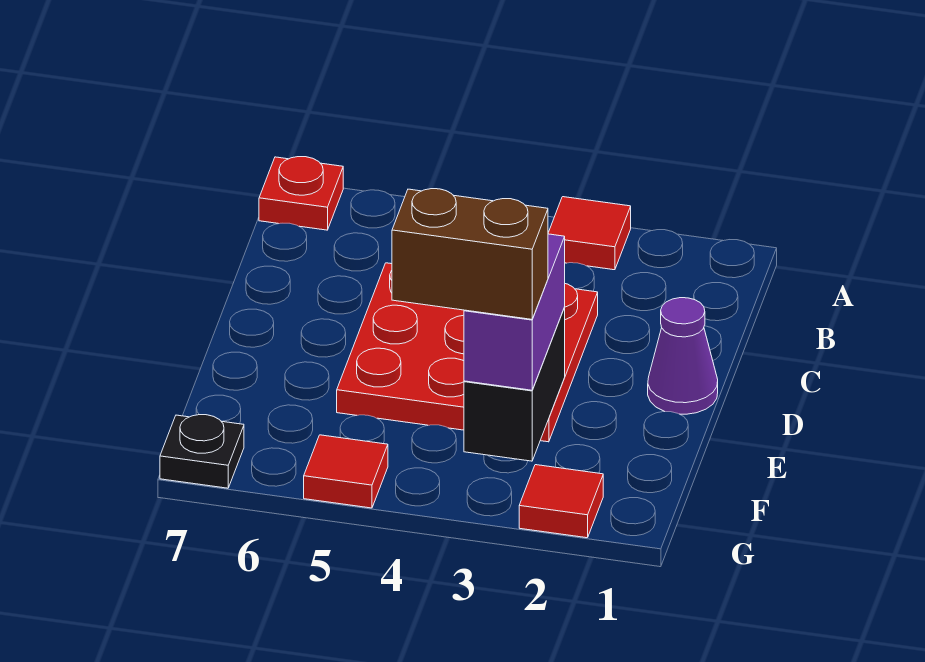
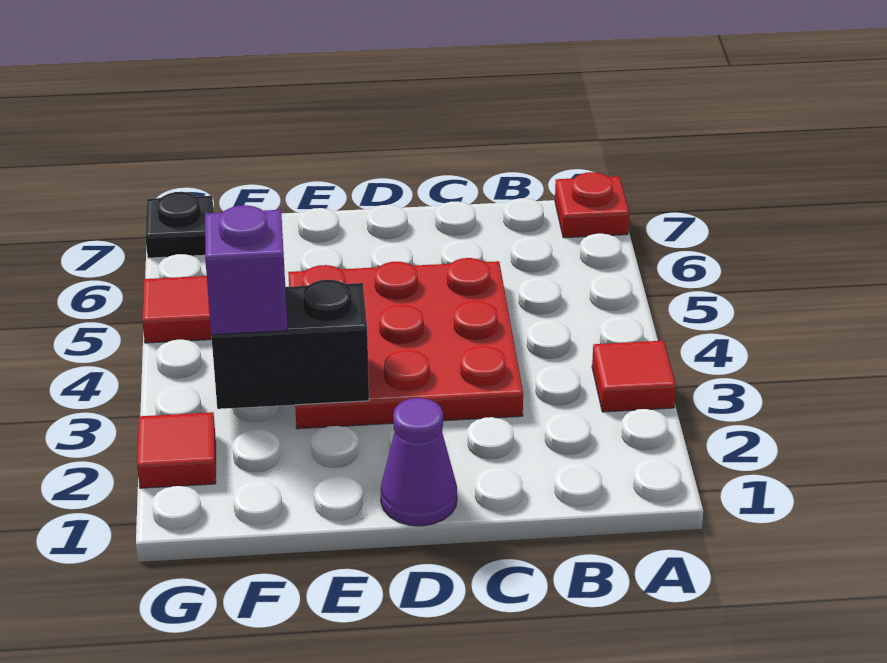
purple 1x2 brick [464,234,565,390] -> purple 1x1 brick [205,205,287,335]
brown 1x2 brick [392,189,548,319] -> none

